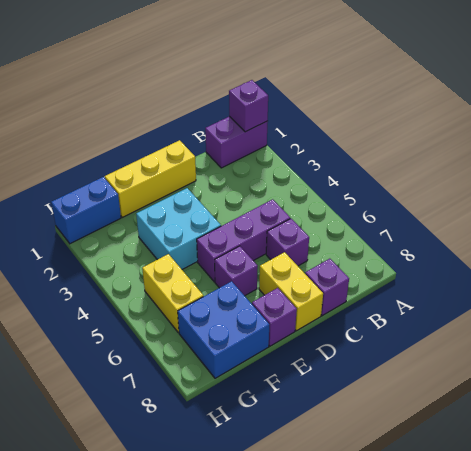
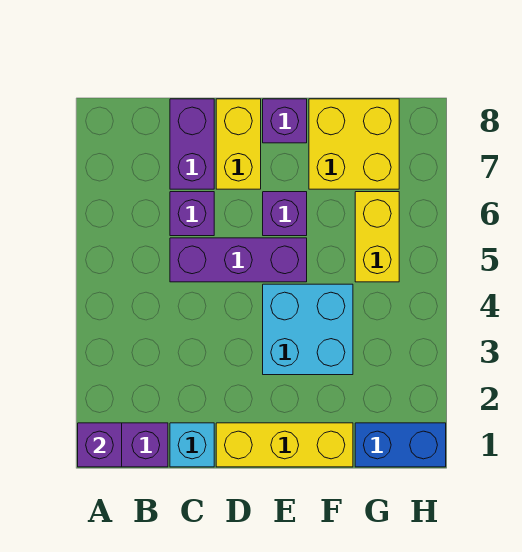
none -> cyan 1x1 brick [170,423,214,467]
purple 1x1 brick [305,259,349,316] -> purple 1x2 brick [170,99,214,189]
blue 2x2 brick [178,281,269,378] -> yellow 2x2 brick [309,99,399,189]

